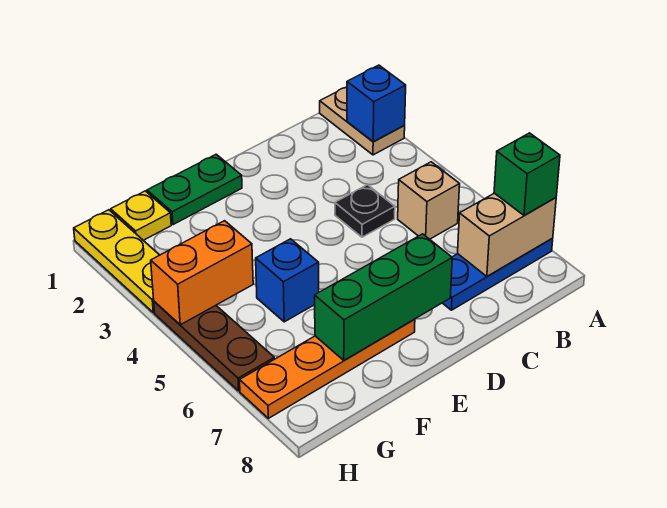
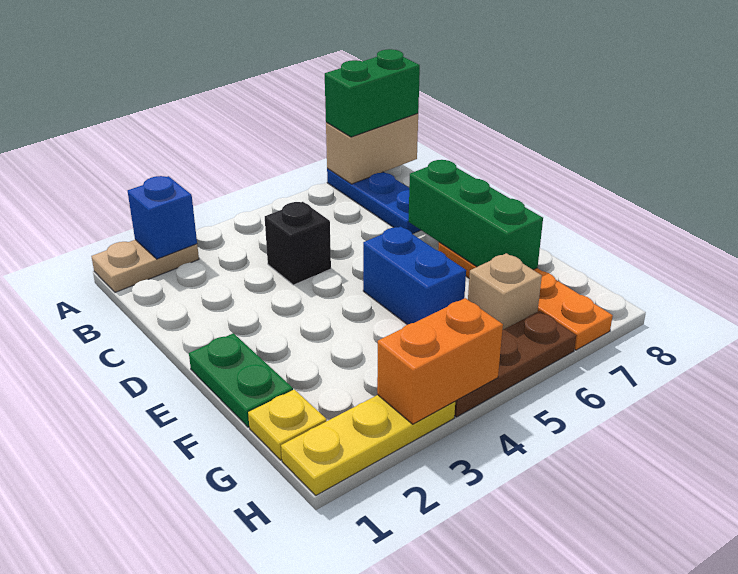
tan 1x2 brick [458,193,556,276] -> tan 1x2 brick turned to [326,113,418,184]
green 1x1 brick [494,133,560,215] -> green 1x2 brick [325,49,420,137]
tan 1x1 brick [398,162,460,239] -> tan 1x1 brick moved to [468,253,542,330]
black 1x1 plate [335,185,395,237] -> black 1x1 brick [265,202,331,285]
blue 1x1 brick [256,239,319,322] -> blue 1x2 brick [363,227,466,325]
orange 1x2 brick [151,221,253,325] -> orange 1x2 brick turned to [377,298,503,424]

